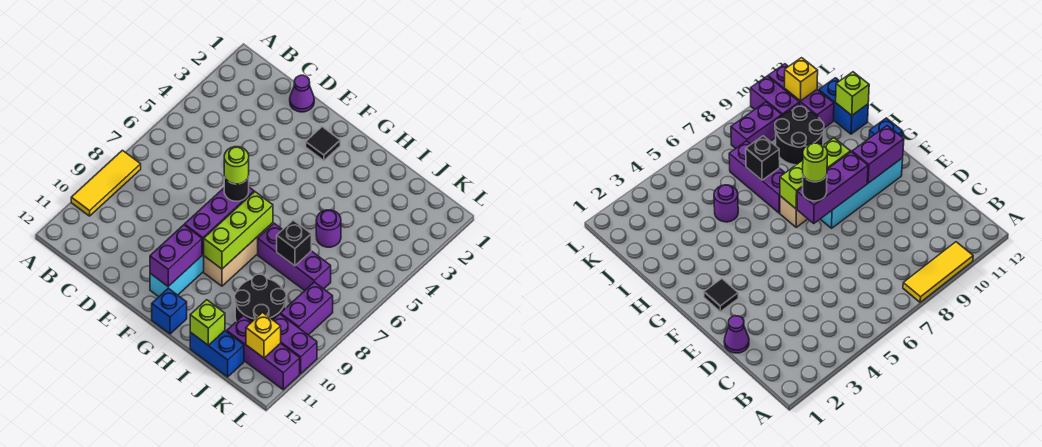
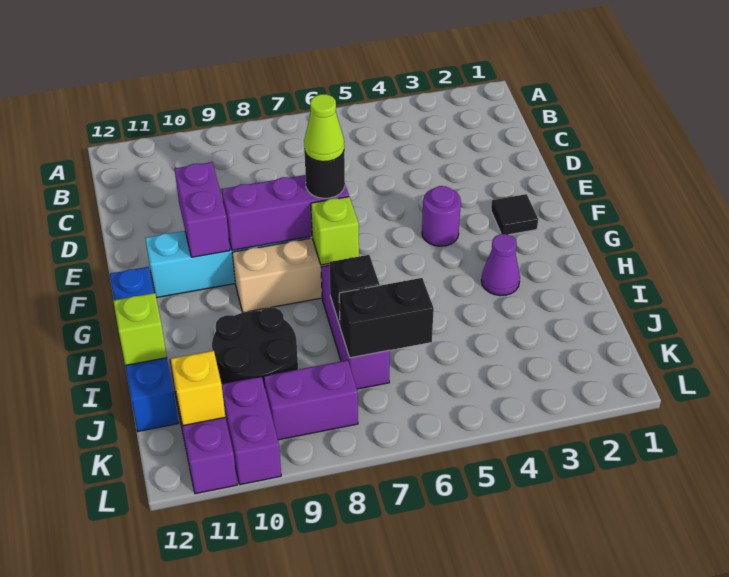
yellow 1x3 tile [71,150,141,216] -> none
purple 1x1 cone [290,75,314,112] -> purple 1x1 cone moved to [481,234,520,296]
lime 1x1 round brick [224,147,249,184] -> lime 1x1 cone [304,94,344,162]
purple 1x2 brick [150,225,202,286] -> purple 1x2 brick turned to [175,162,230,257]
lime 1x3 brick [204,192,273,269] -> lime 1x1 brick [311,197,359,265]
purple 1x1 round brick [316,210,341,247] -> purple 1x1 round brick moved to [422,186,461,246]
none -> black 1x2 brick [339,278,434,358]

